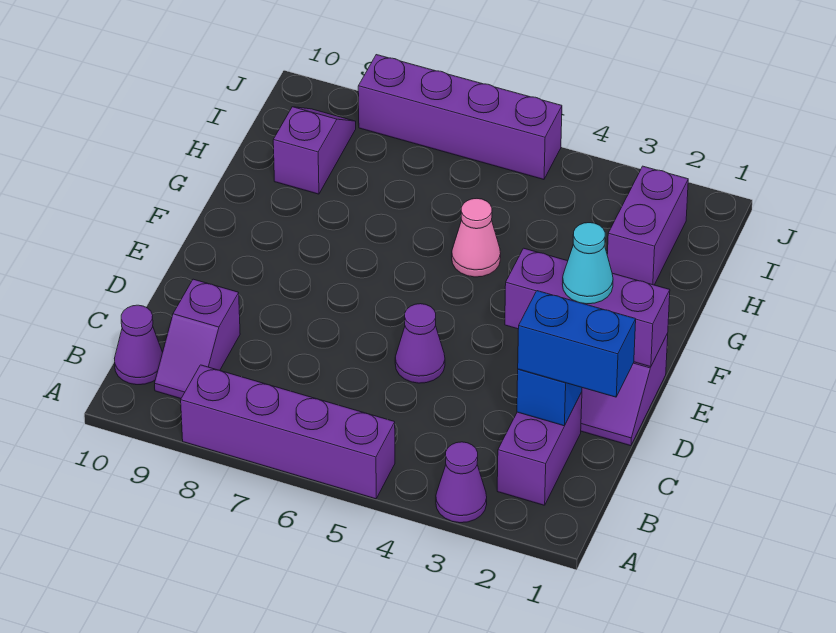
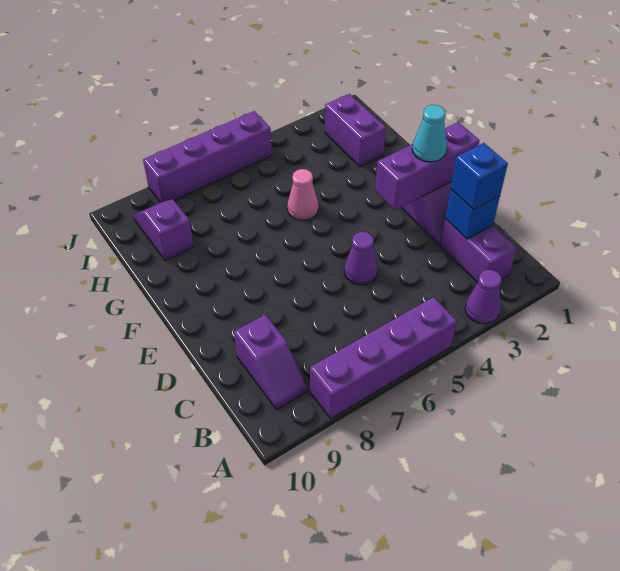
purple 1x1 cone [114,305,163,385] -> none
blue 1x2 brick [518,291,636,397] -> blue 1x1 brick [451,143,508,210]

